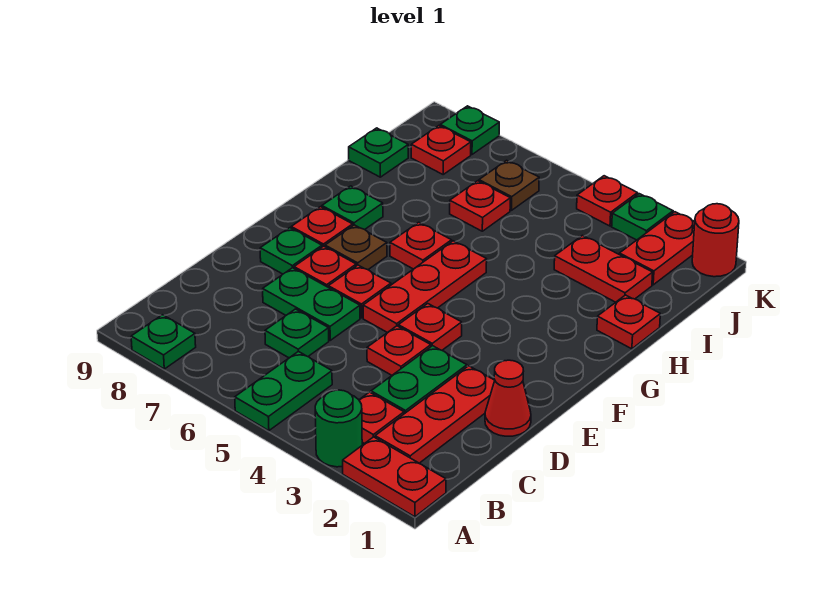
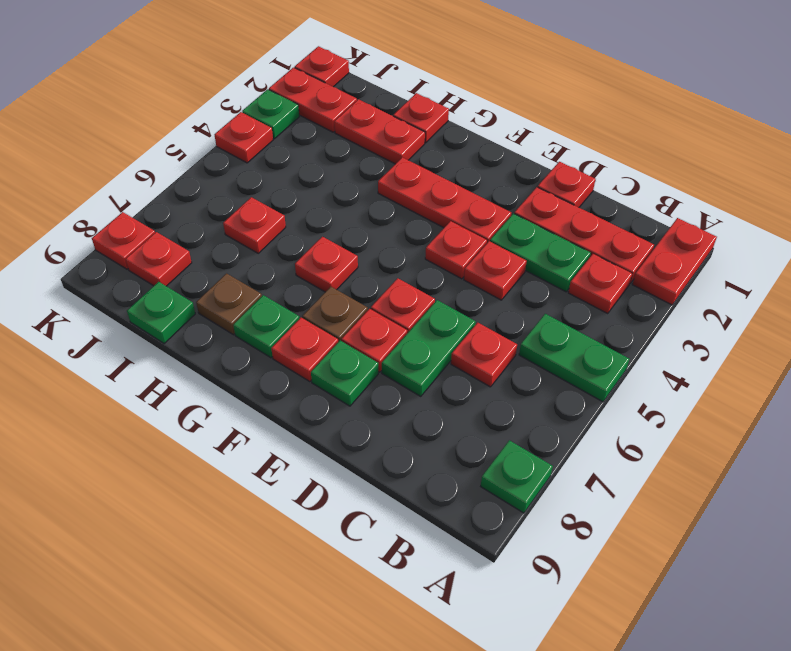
green 1x1 round brick [315,390,362,467] -> none
green 1x1 plate [265,309,329,358] -> red 1x1 plate [451,323,517,387]
red 1x1 cone [485,360,531,436] -> red 1x1 plate [538,162,596,207]
red 1x3 plate [363,241,487,333] -> red 1x3 plate moved to [378,157,511,243]
red 1x2 plate [554,235,653,302] -> red 1x2 plate turned to [334,99,425,164]
brown 1x1 plate [479,160,539,210] -> brown 1x1 plate moved to [196,273,262,335]
red 1x1 round brick [692,204,739,277] -> red 1x1 plate [295,46,349,87]
green 1x1 plate [440,106,499,154] -> red 1x1 plate [92,212,155,269]

